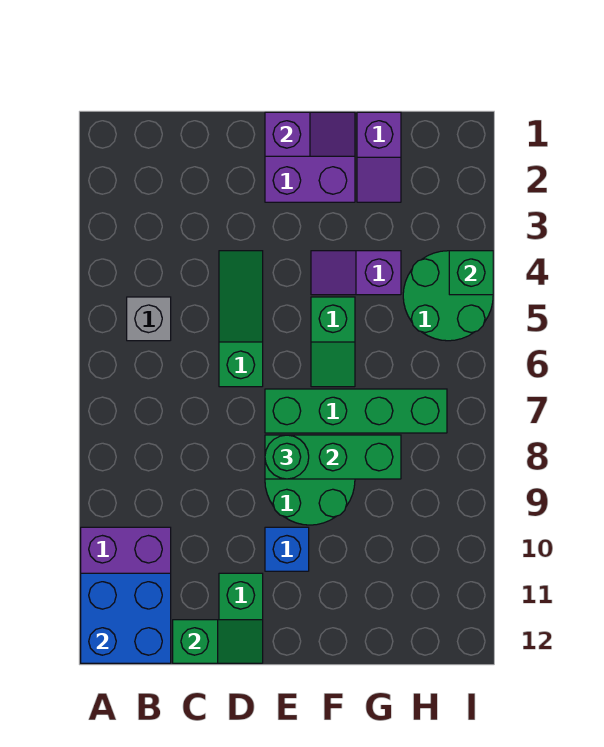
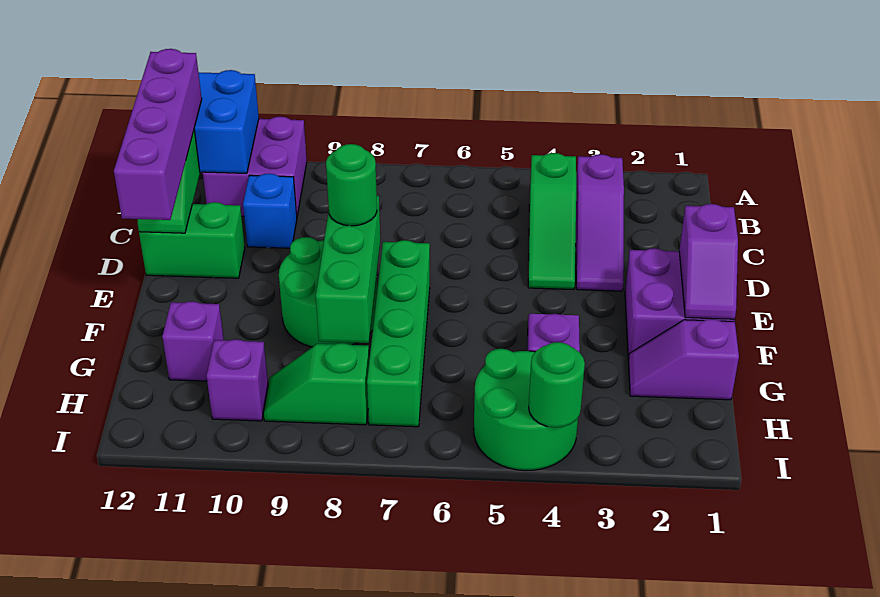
none -> purple 1x3 slope [576,154,624,291]
grey 1x1 brick [127,297,171,341] -> none
none -> purple 1x4 brick [114,49,202,220]
green 1x3 slope [219,251,263,387] -> green 1x3 slope turned to [528,153,576,290]
blue 1x1 brick [265,527,309,571] -> blue 1x1 brick moved to [243,173,297,248]
green 1x2 slope [311,297,355,387] -> green 1x2 slope moved to [264,343,369,425]
none -> purple 1x1 brick [162,301,224,381]
none -> purple 1x1 brick [207,339,268,421]
green 1x1 brick [449,251,493,295] -> green 1x1 round brick [529,342,585,428]

